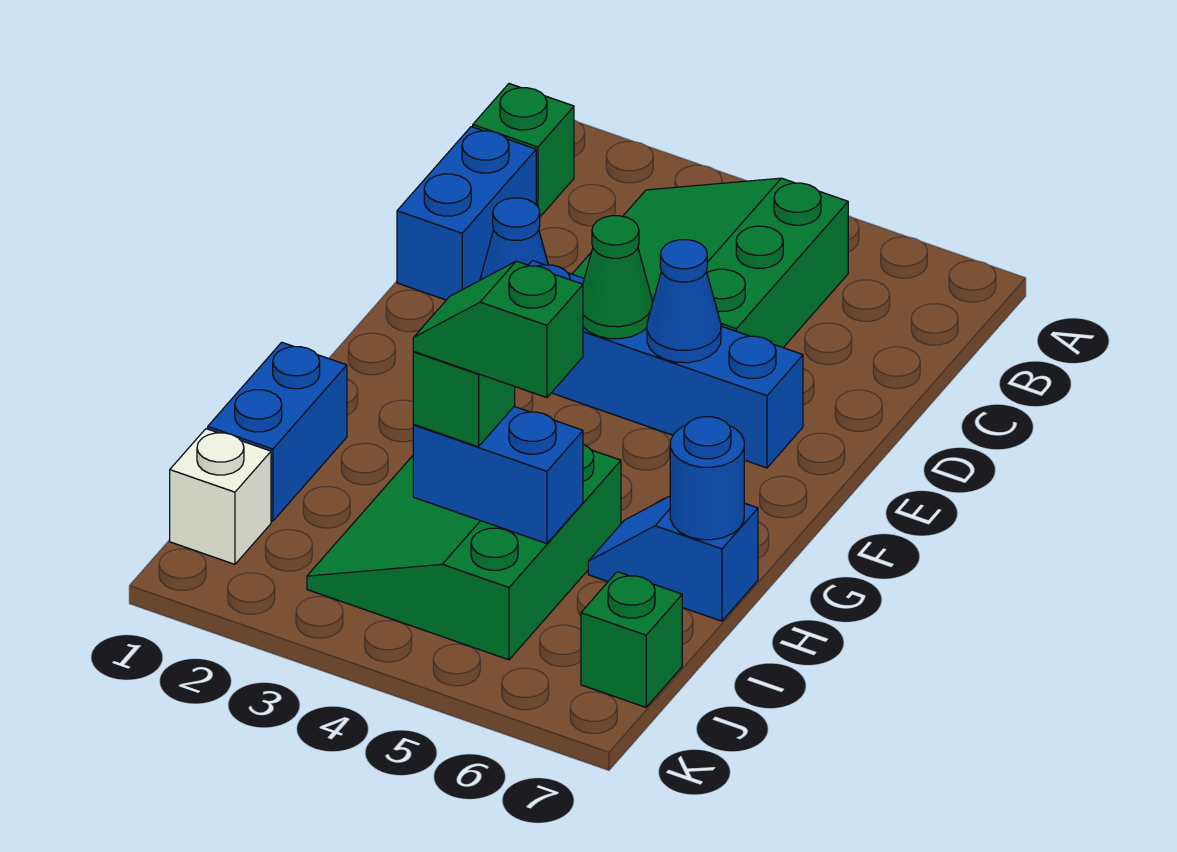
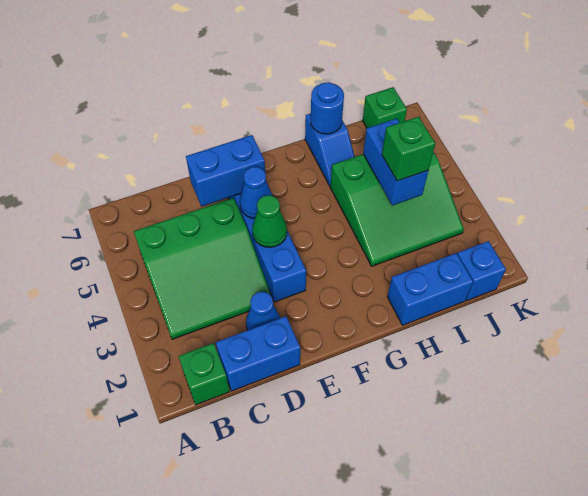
none -> blue 1x2 brick [186,135,265,207]
green 1x2 slope [413,261,583,398] -> none
white 1x1 brick [170,429,271,564] -> blue 1x1 brick [457,241,506,300]

